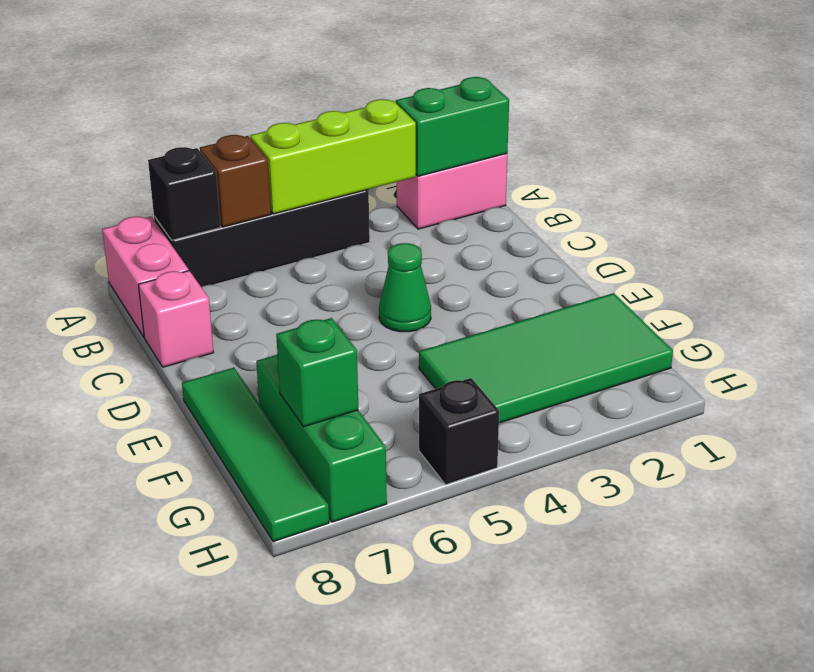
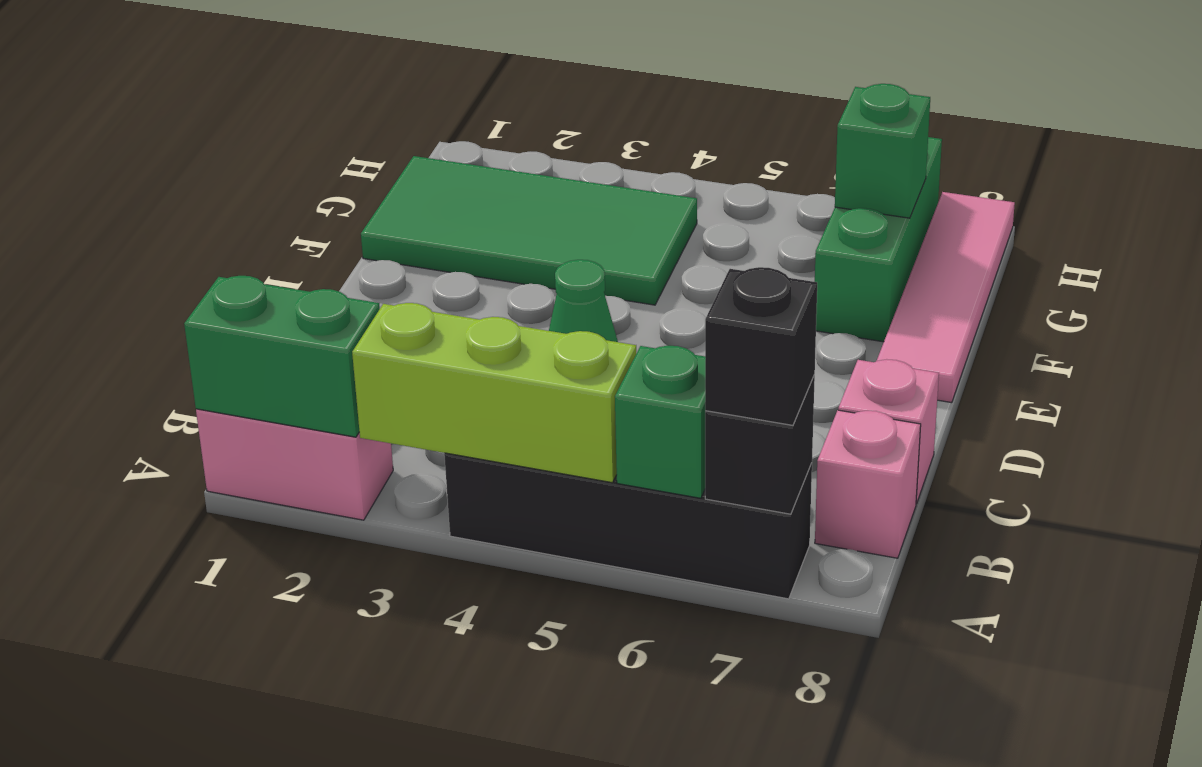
brown 1x1 brick [200,135,271,227] -> green 1x1 brick [615,346,706,498]
pink 1x2 brick [102,217,189,337] -> pink 1x1 brick [815,410,921,558]
green 1x4 tile [182,368,329,542] -> pink 1x4 tile [877,192,1015,403]
black 1x1 brick [419,378,499,485] -> black 1x1 brick moved to [705,267,817,425]

